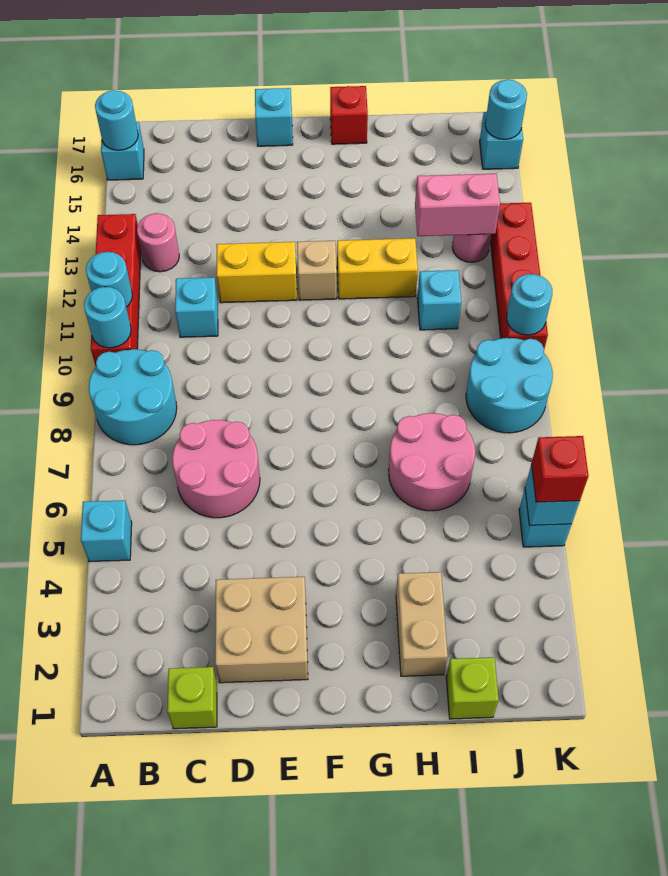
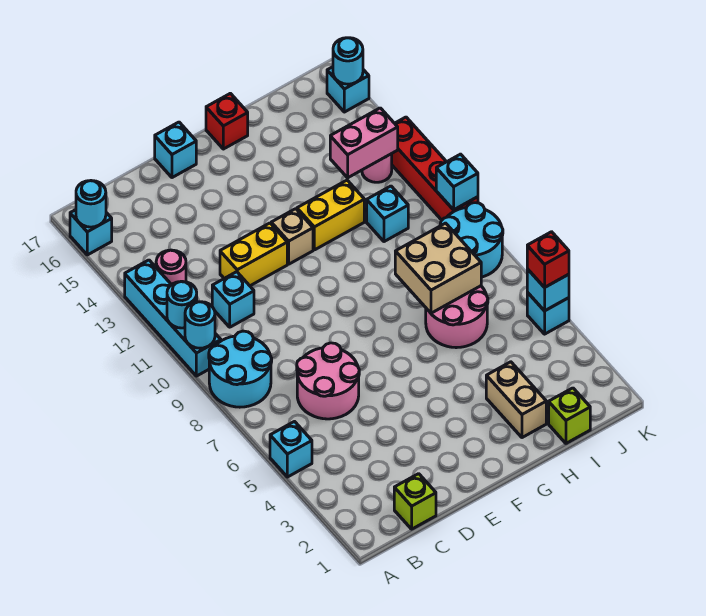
red 1x4 brick [91,214,141,366] -> cyan 1x4 brick [125,260,221,376]
tan 2x2 brick [215,577,308,683] -> tan 2x2 brick moved to [395,223,481,313]
cyan 1x1 round brick [507,274,552,335] -> cyan 1x1 brick [436,154,478,210]

